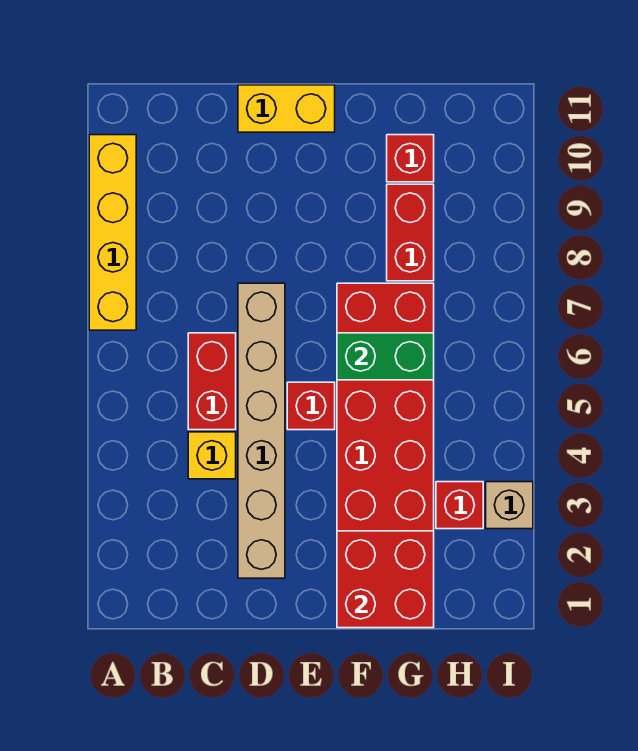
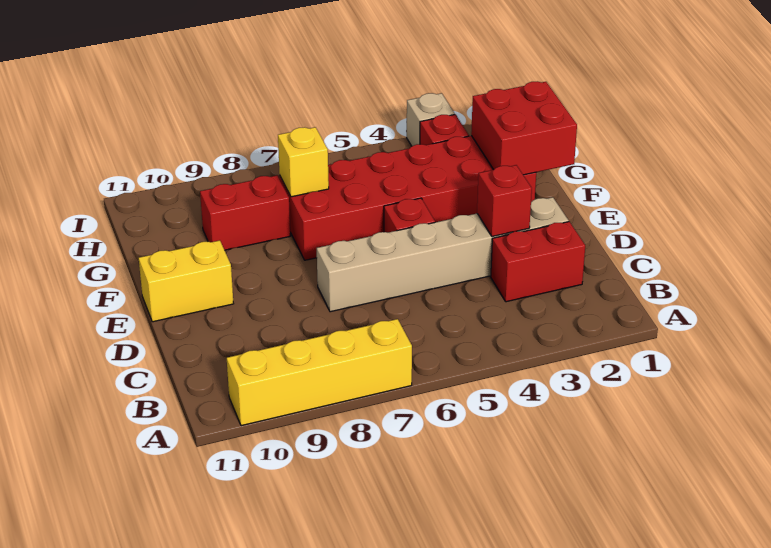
yellow 1x1 brick [188,432,236,479] -> yellow 1x1 brick moved to [278,127,329,197]
red 1x2 brick [188,333,236,430] -> red 1x2 brick moved to [491,222,585,302]
yellow 1x2 brick [238,85,335,132] -> yellow 1x2 brick turned to [139,240,234,322]
green 1x2 brick [337,333,434,380] -> none
red 1x1 brick [387,135,434,182] -> red 1x1 brick moved to [477,165,532,236]

